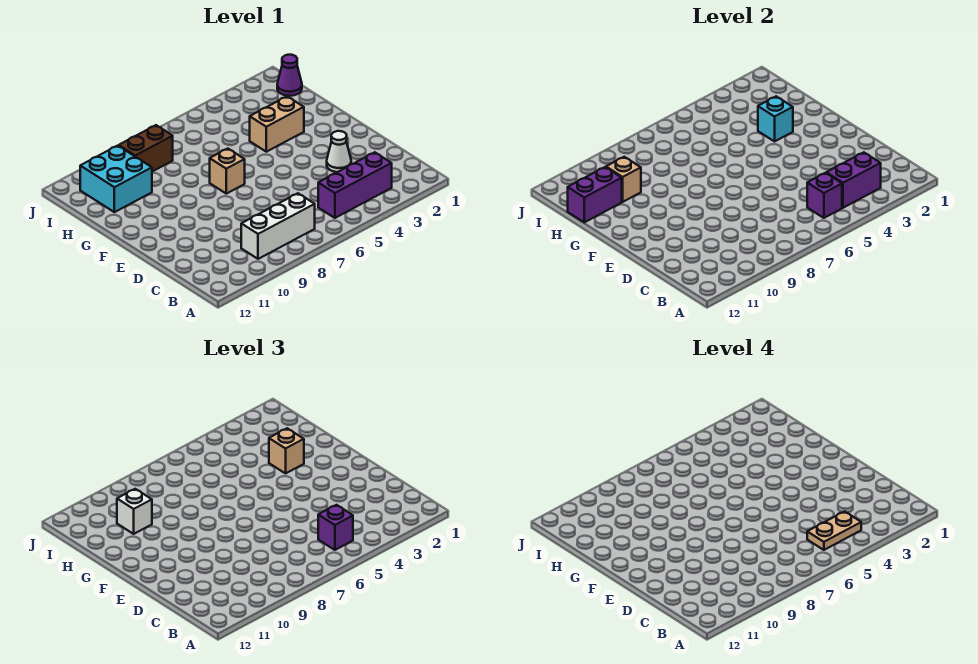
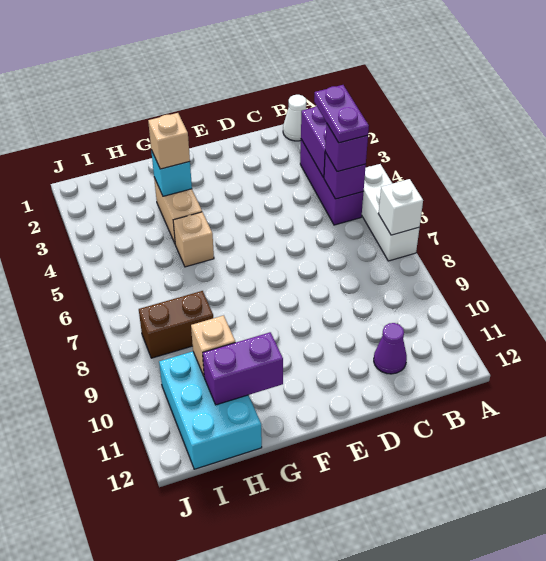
tan 1x2 plate [807,511,861,550] -> purple 1x2 plate [314,85,369,143]
white 1x3 brick [241,193,315,259] -> white 1x3 brick moved to [362,164,419,261]
white 1x1 cone [327,131,351,172] -> white 1x1 cone moved to [283,95,306,141]
tan 1x1 brick [210,149,245,194] -> tan 1x1 brick moved to [173,212,214,267]
cyan 2x2 brick [80,146,152,212] -> cyan 2x3 brick [159,351,262,469]
white 1x1 brick [117,489,152,534] -> white 1x1 brick moved to [378,179,423,235]
purple 1x2 brick [568,167,622,222] -> purple 1x2 brick turned to [203,332,283,405]
purple 1x1 cone [277,55,302,96] -> purple 1x1 cone moved to [374,323,407,374]
brown 1x2 brick [119,125,173,172] -> brown 1x2 brick turned to [139,291,213,358]

